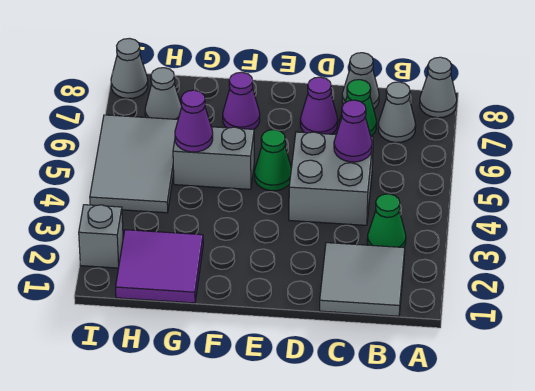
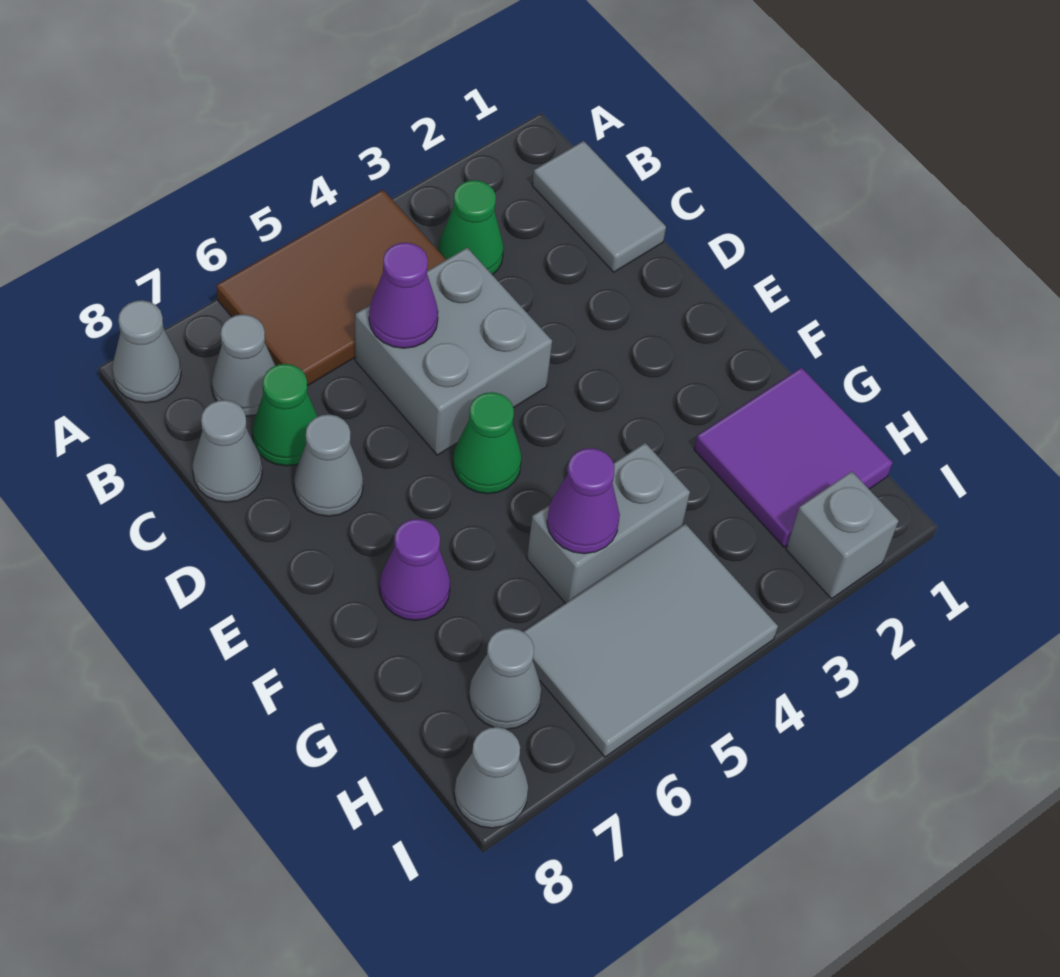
none -> brown 2x3 tile [216,190,446,386]
grey 2x2 tile [320,243,405,316] -> grey 1x2 tile [532,141,666,272]
purple 1x1 cone [300,77,338,134] -> grey 1x1 cone [294,414,363,516]
grey 1x2 brick [173,127,254,189] -> grey 1x2 brick turned to [527,443,690,604]

